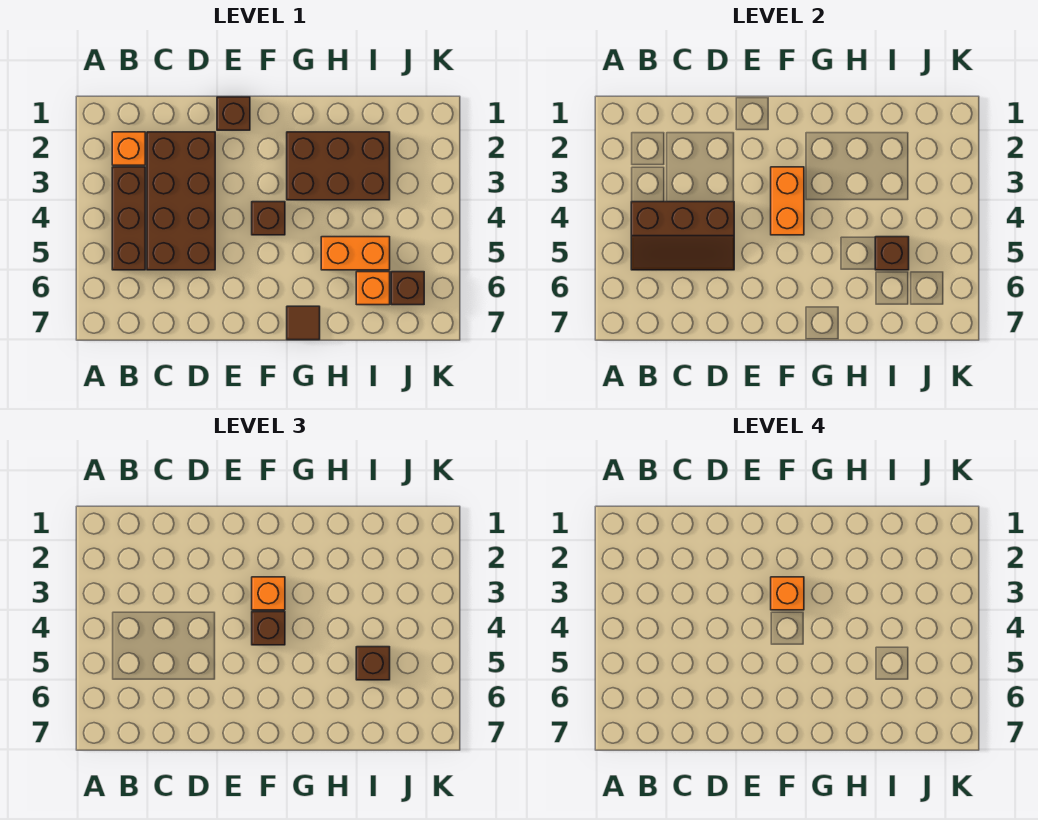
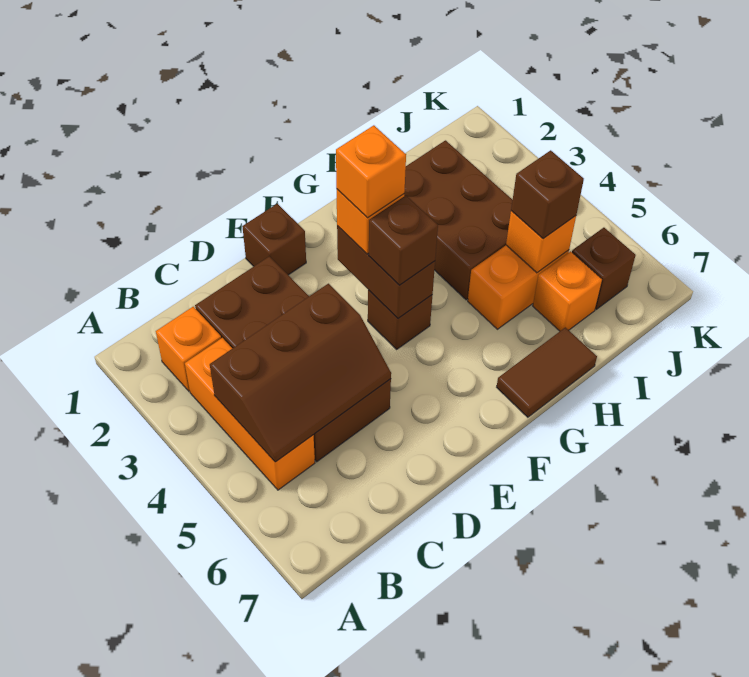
brown 1x3 brick [112,167,145,270] -> orange 1x3 brick [185,338,315,490]
orange 1x2 brick [771,167,804,235] -> brown 1x2 brick [337,226,435,318]
brown 2x3 brick [287,132,390,200] -> brown 2x3 brick turned to [404,140,512,300]
brown 1x1 tile [287,306,320,340] -> brown 1x2 tile [497,327,597,417]
brown 1x1 brick [875,237,909,270] -> orange 1x1 brick [506,211,576,273]

